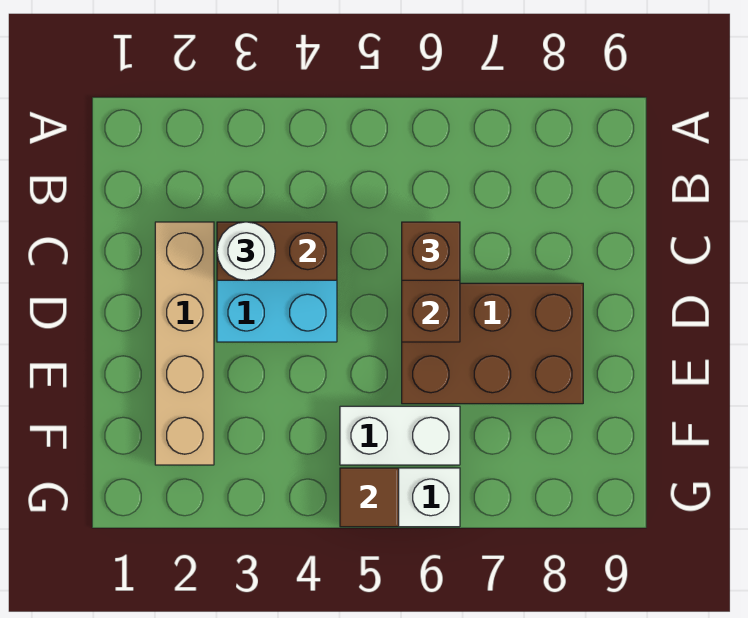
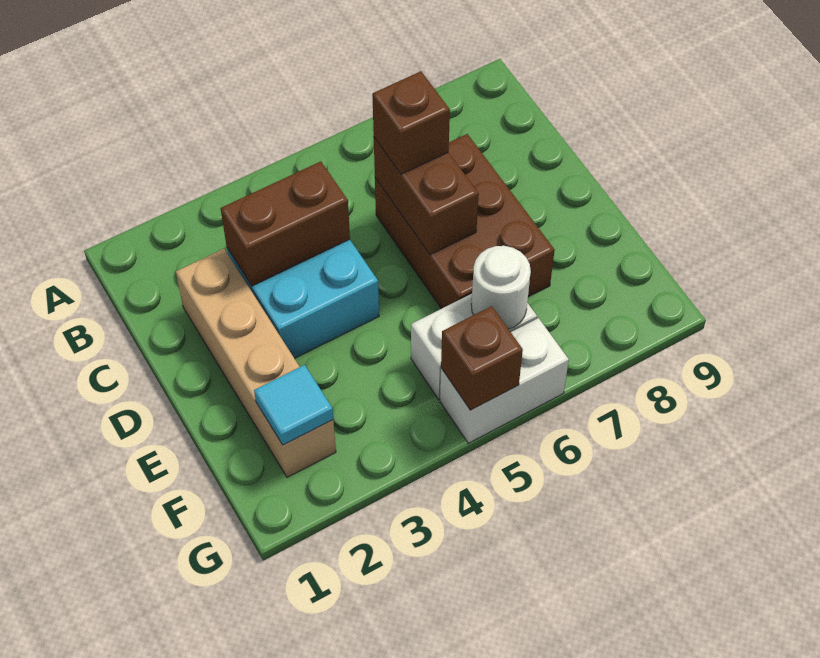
white 1x1 round brick [217,222,275,280] -> white 1x1 round brick moved to [471,246,531,329]
brown 2x3 brick [402,283,583,404] -> brown 2x3 brick turned to [375,134,555,309]
none -> cyan 1x1 tile [254,365,333,445]
brown 1x1 tile [340,468,399,527] -> brown 1x1 brick [441,306,523,410]

